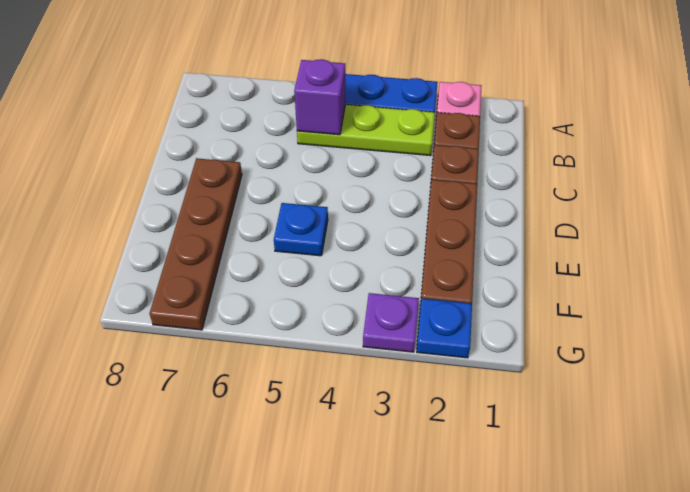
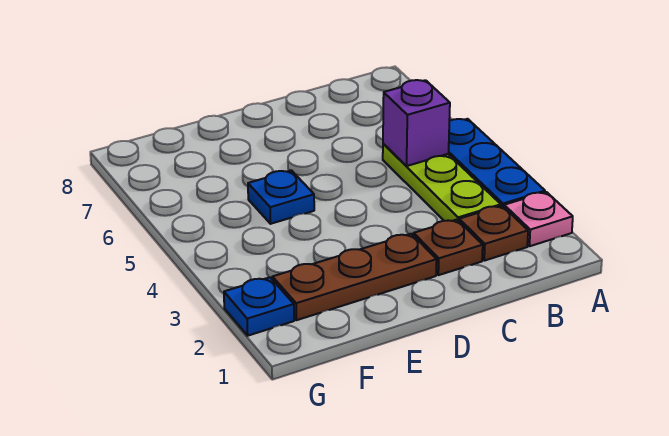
brown 1x4 plate [149,158,242,330] -> none
purple 1x1 plate [363,293,419,352] -> none

